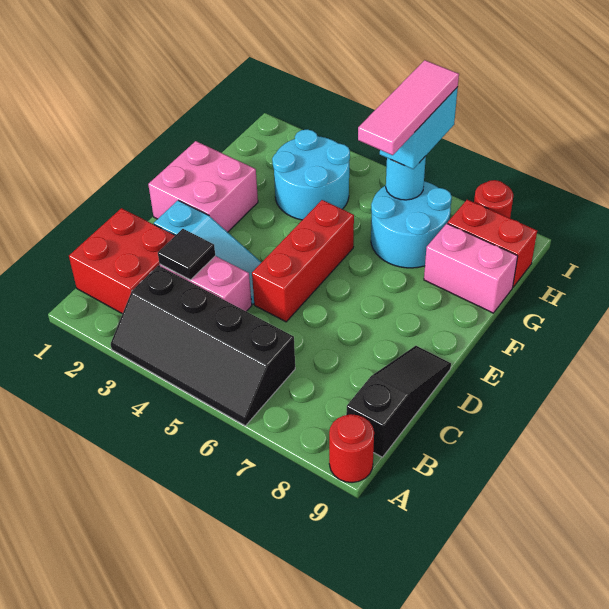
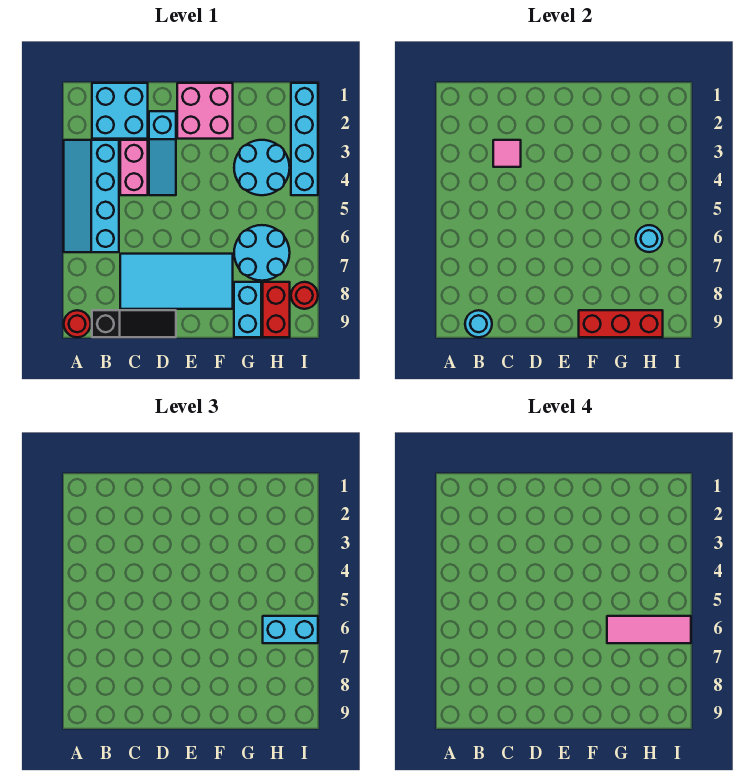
black 2x4 slope [111,265,295,426] -> cyan 2x4 slope [64,140,119,252]
red 2x2 brick [69,208,175,314] -> cyan 2x2 brick [92,83,148,139]
none -> cyan 1x1 round brick [465,310,492,337]
black 1x1 tile [158,229,215,280] -> pink 1x1 tile [493,140,521,167]
none -> cyan 2x4 tile [120,254,233,309]
red 1x3 brick [252,200,354,322] -> red 1x3 brick moved to [579,310,663,337]
pink 1x2 brick [424,224,518,313] -> cyan 1x2 brick [234,282,261,337]
none -> cyan 1x4 brick [291,83,318,195]

